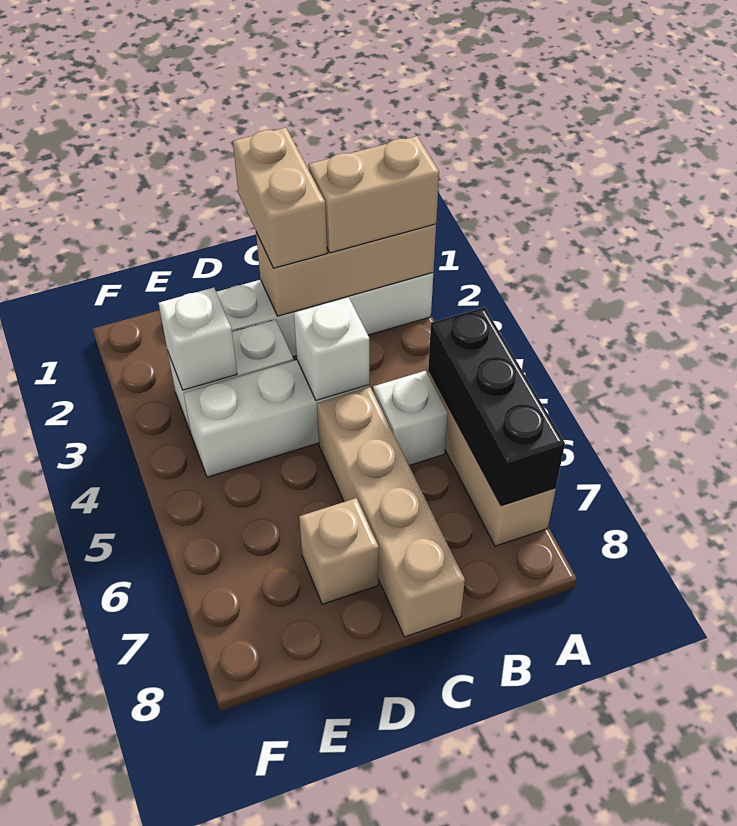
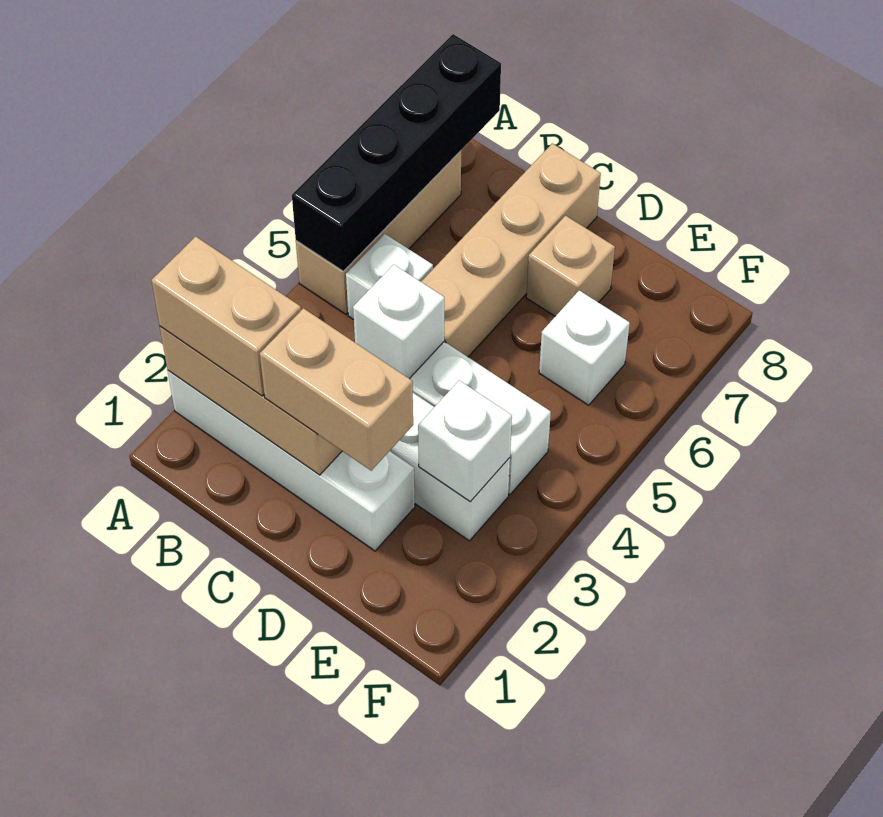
black 1x3 brick [428,307,565,506] -> black 1x4 brick [292,34,501,271]
tan 1x2 brick [233,128,327,268] -> tan 1x2 brick turned to [260,308,413,471]
none -> white 1x1 brick [539,291,630,405]

